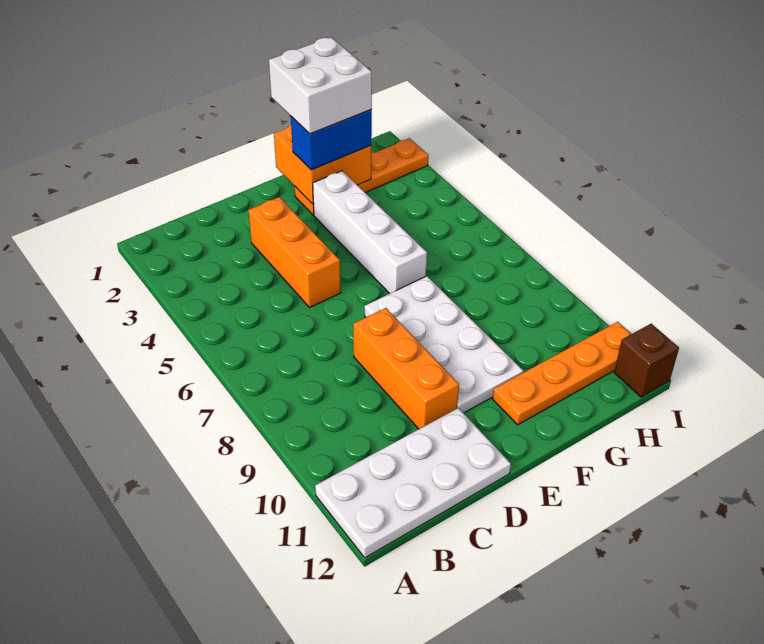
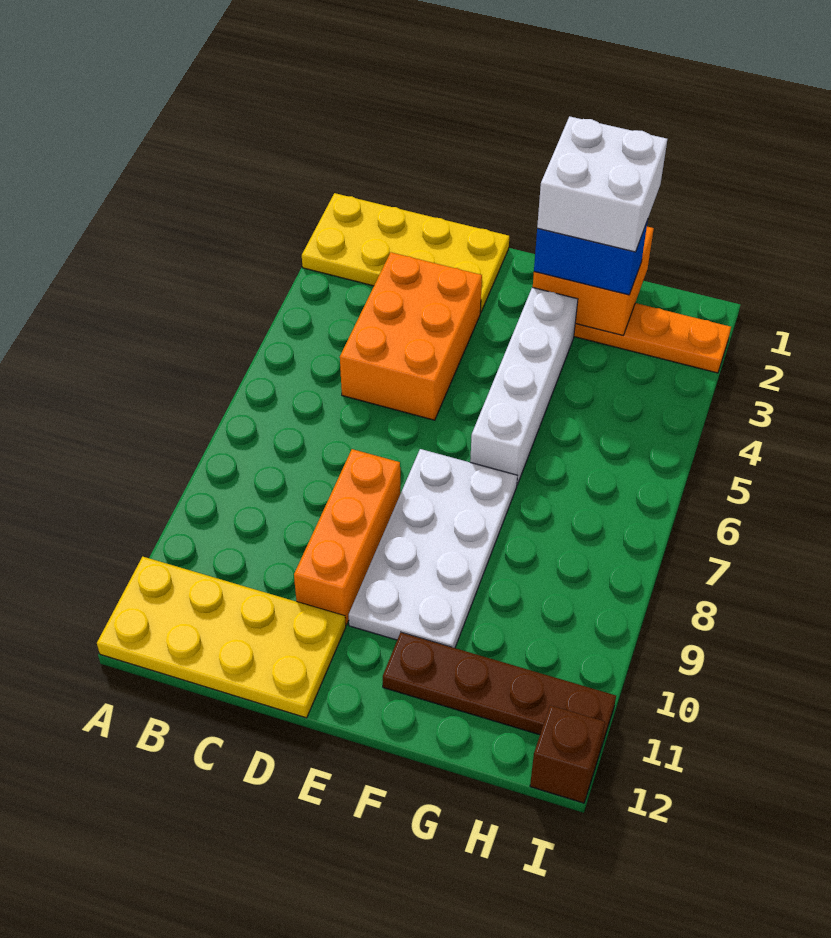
none -> yellow 2x4 plate [302,193,509,313]
white 2x4 plate [315,408,511,558] -> yellow 2x4 plate [97,557,346,718]
orange 1x3 brick [249,197,341,308] -> orange 2x3 brick [340,252,482,420]
orange 1x4 plate [493,322,631,425] -> brown 1x4 plate [383,632,616,751]

